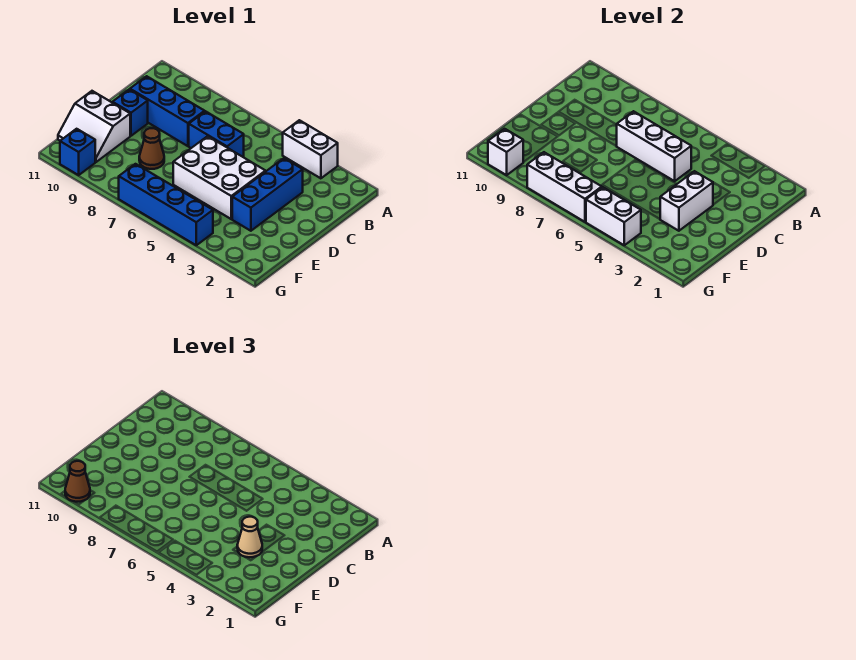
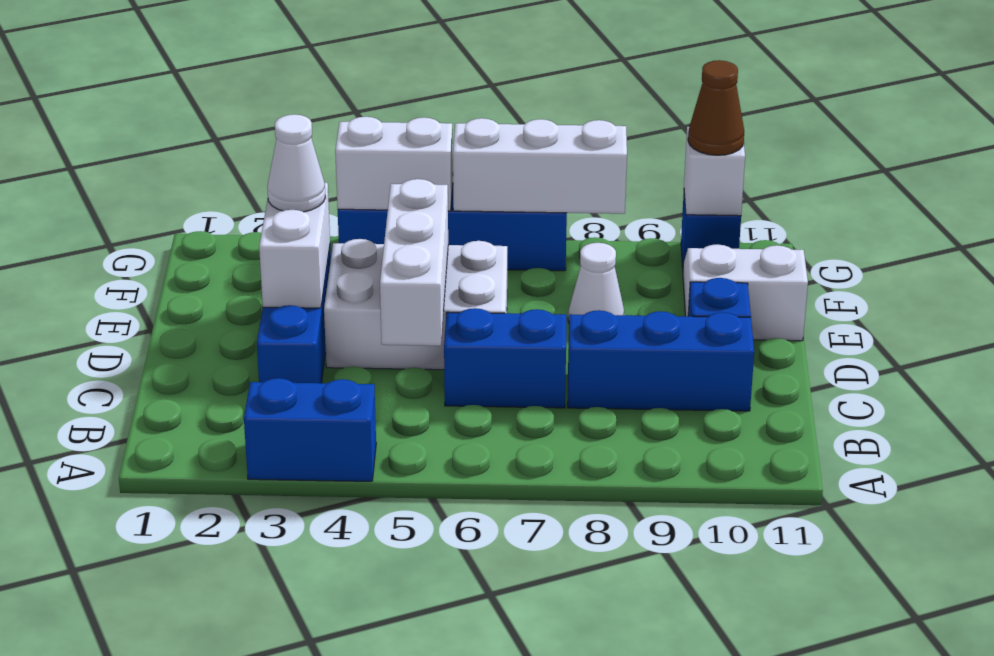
white 1x2 brick [283,120,338,178] -> blue 1x2 brick [244,378,376,481]
white 1x3 brick [617,111,691,181] -> white 1x3 brick turned to [380,179,448,346]
tan 1x1 cone [237,517,262,557] -> white 1x1 cone [267,114,325,212]
brown 1x1 cone [139,128,164,169] -> white 1x1 cone [568,243,624,322]

